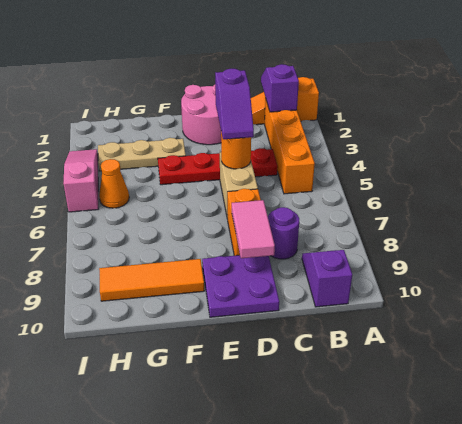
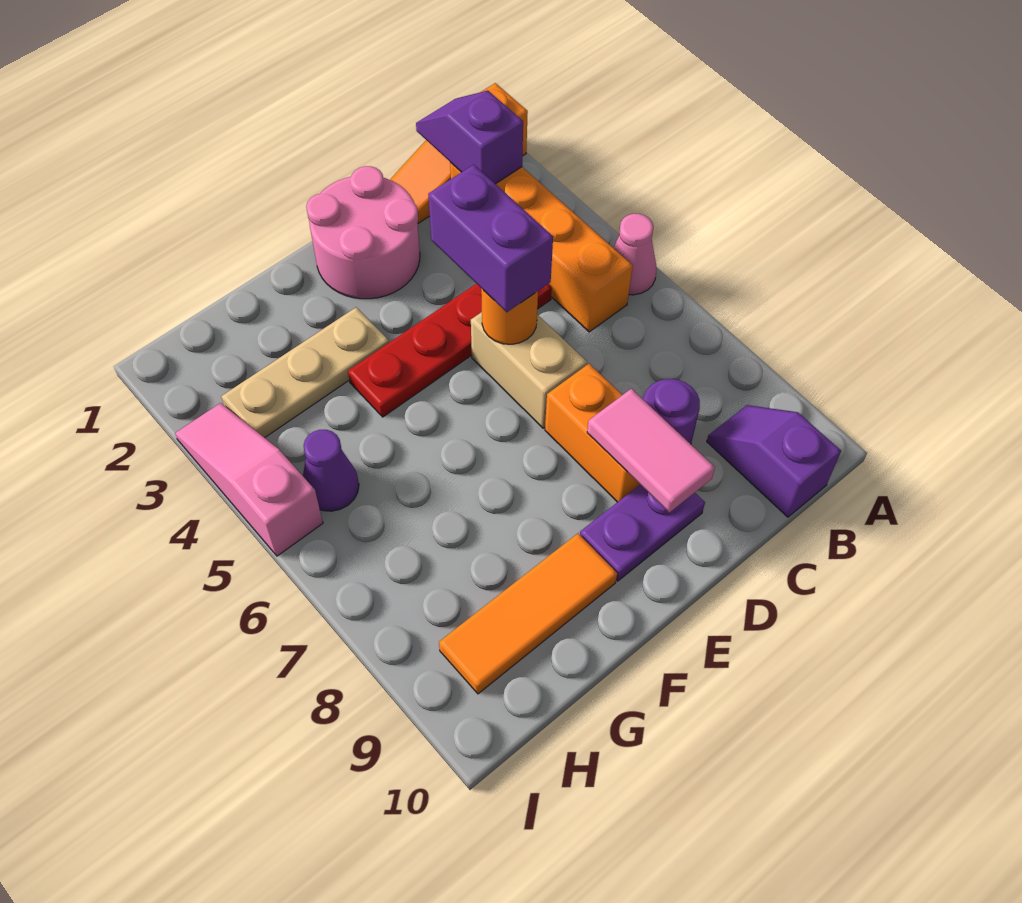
none -> pink 1x1 cone [613,214,656,295]
purple 1x2 slope [215,69,254,139] -> purple 1x2 brick [428,165,553,312]
purple 2x2 plate [202,255,279,317] -> purple 1x2 plate [580,485,705,581]
orange 1x1 cone [99,159,129,208] -> purple 1x1 cone [303,430,359,511]

